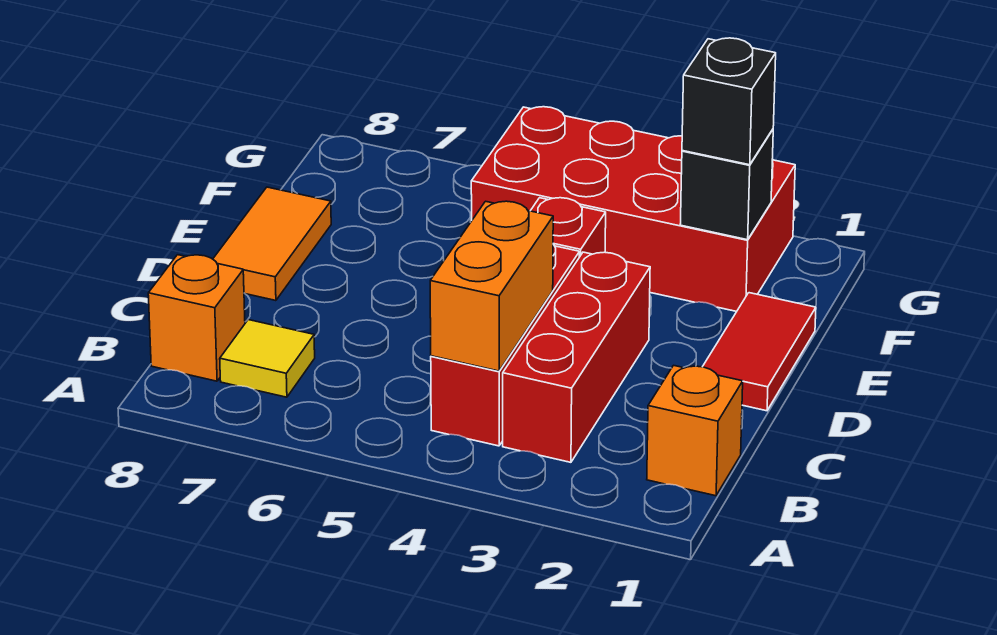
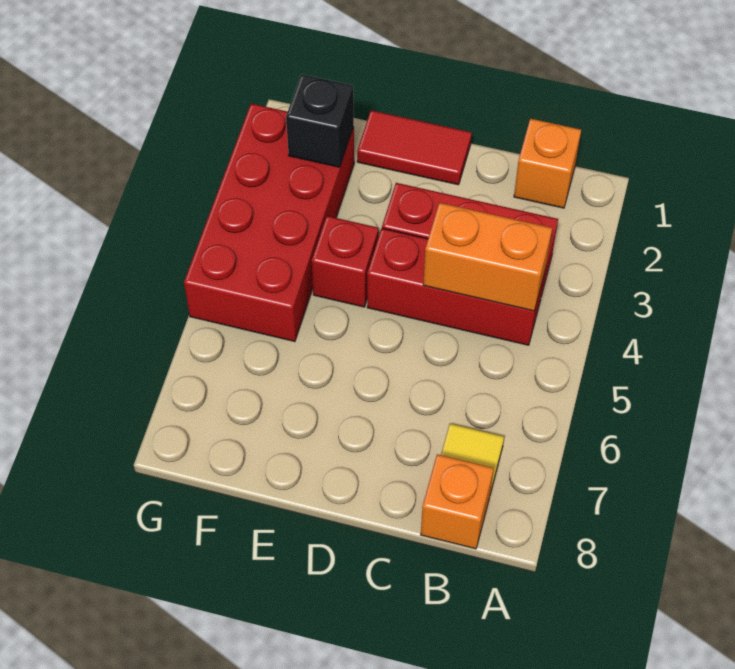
orange 1x2 tile [213,187,331,301] -> none
black 1x1 brick [682,38,776,165] -> none

